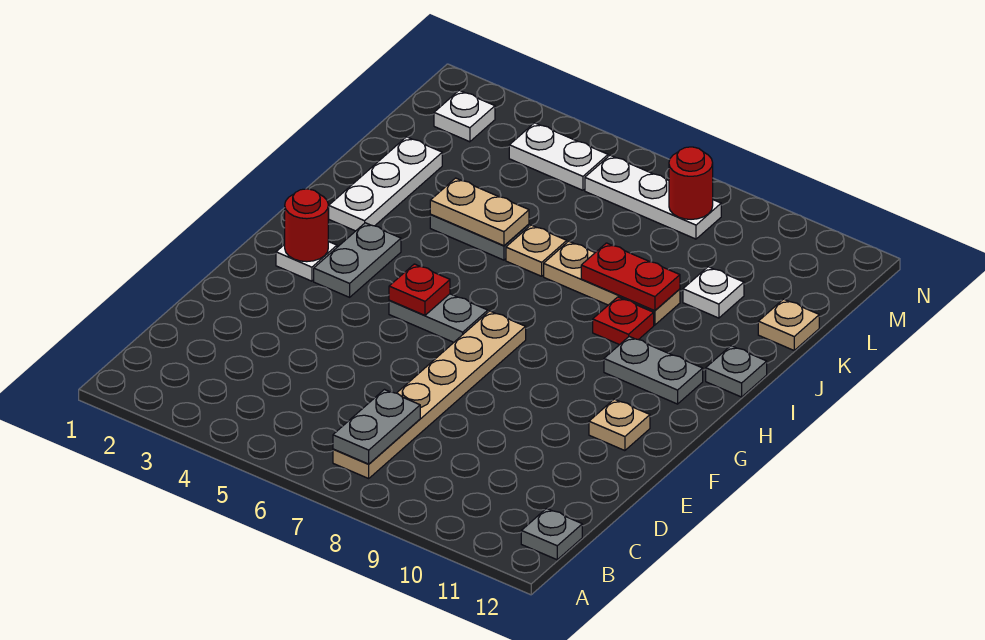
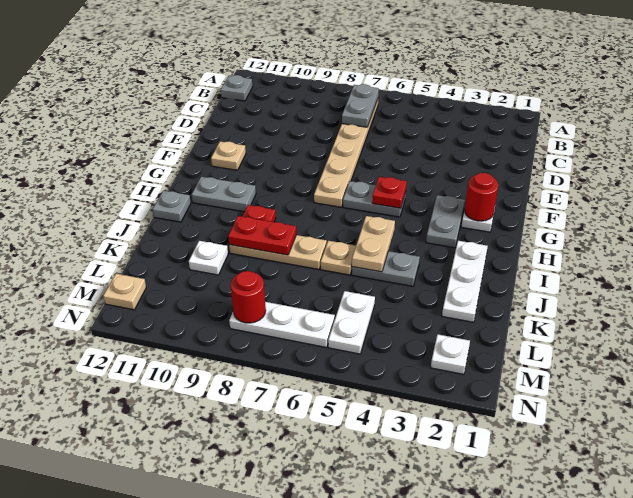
tan 1x2 plate [430,178,529,246] -> tan 1x2 plate turned to [352,216,395,272]
tan 1x1 plate [758,299,819,350] -> tan 1x1 plate moved to [103,274,146,310]
white 1x2 plate [509,123,608,190] -> white 1x2 plate turned to [328,291,375,354]

